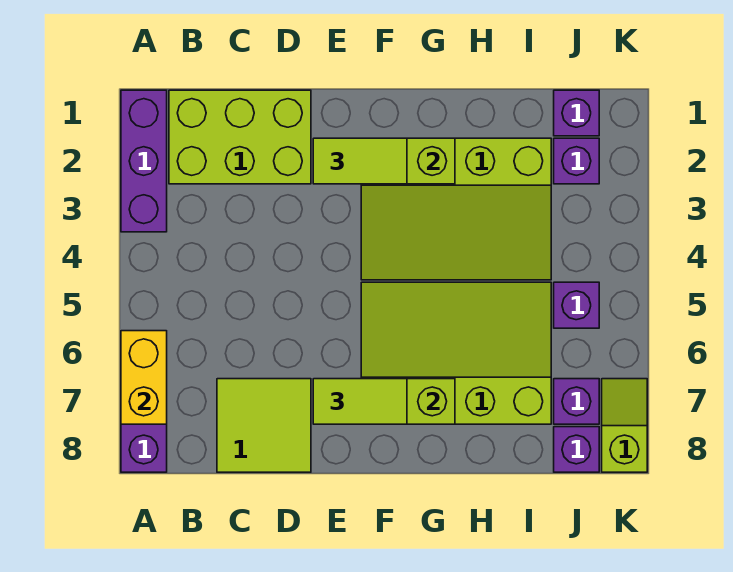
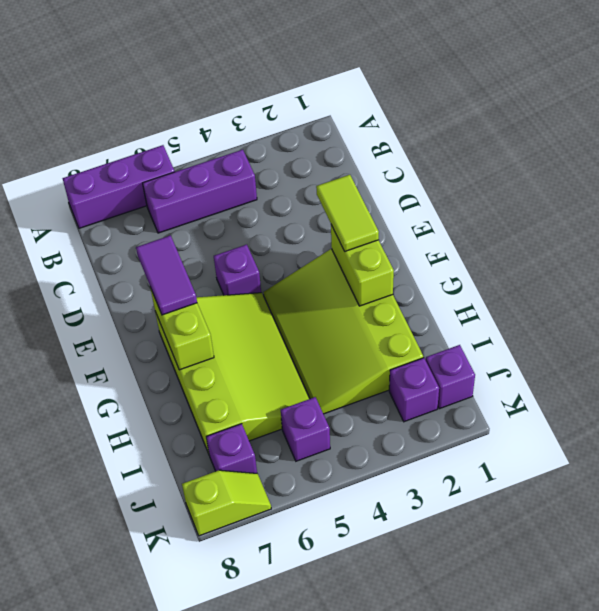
purple 1x3 brick [121,90,167,232] -> purple 1x3 brick moved to [143,150,257,233]
yellow 1x2 brick [121,331,167,424] -> none
lime 2x3 brick [169,90,311,184] -> none
lime 2x2 tile [217,379,311,472] -> none
lime 1x2 tile [313,379,407,424] -> purple 1x2 tile [136,235,197,315]
purple 1x1 brick [554,427,599,472] -> purple 1x1 brick moved to [214,244,261,295]

